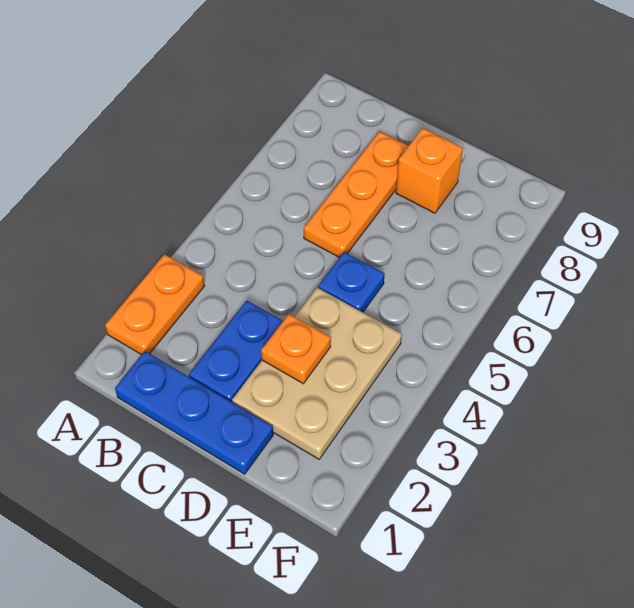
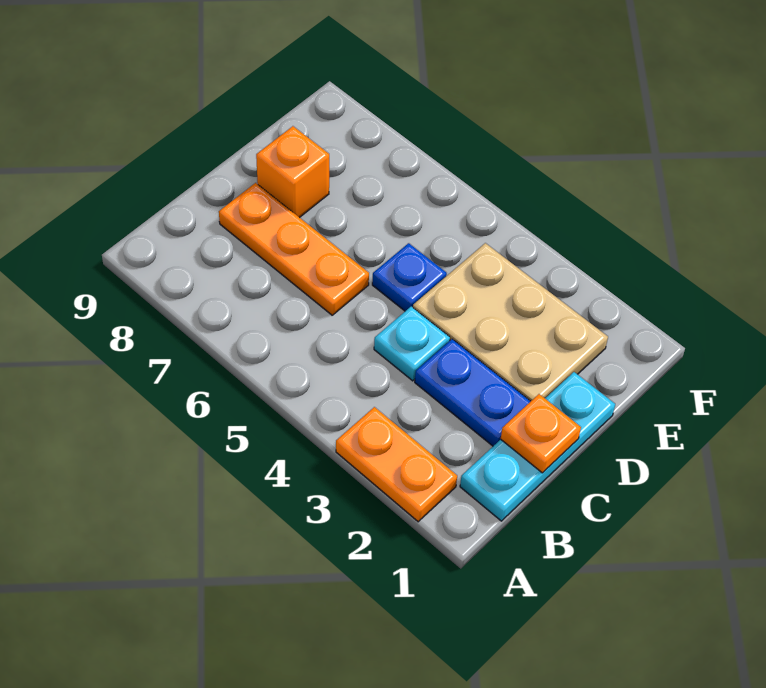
blue 1x3 plate [115,351,273,474] -> cyan 1x3 plate [460,372,615,521]
none -> cyan 1x1 plate [374,307,450,381]
orange 1x1 plate [261,314,331,384] -> orange 1x1 plate moved to [501,394,581,473]

